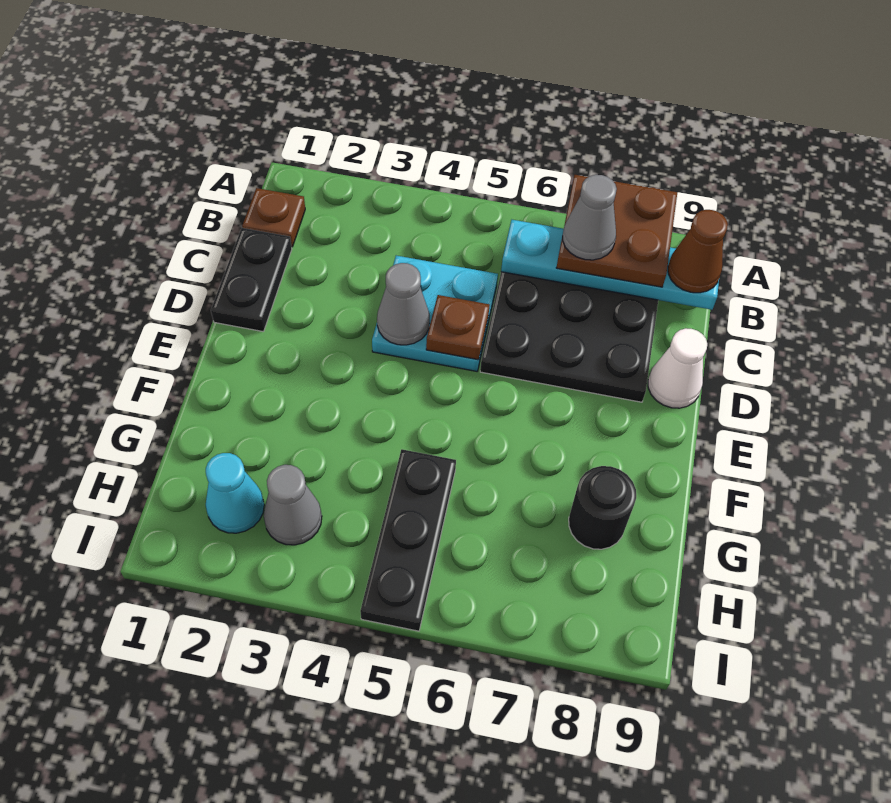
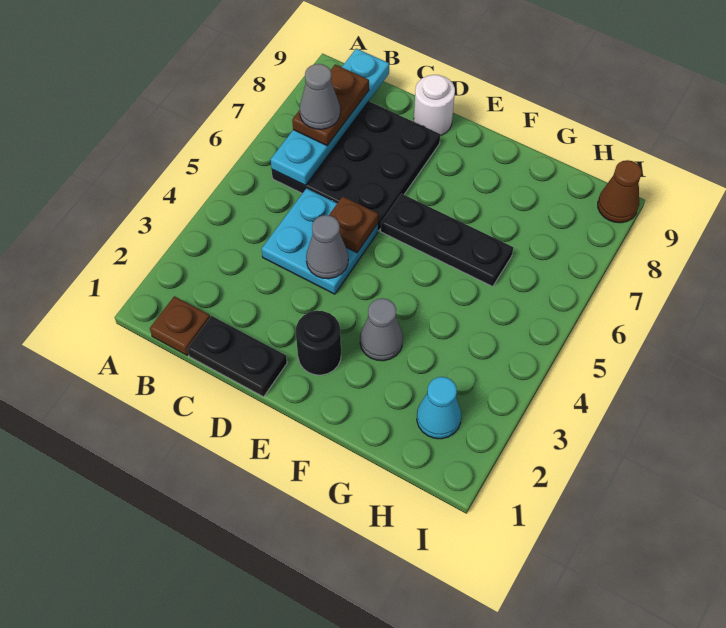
brown 2x2 plate [556,175,677,287] -> brown 1x2 plate [292,64,369,146]
brown 1x1 cone [668,210,728,293] -> brown 1x1 cone moved to [598,160,642,223]
white 1x1 cone [648,328,707,408] -> white 1x1 round brick [414,75,455,136]
black 1x3 plate [360,449,456,631] -> black 1x3 plate moved to [381,194,513,287]
black 1x1 round brick [569,466,636,549] -> black 1x1 round brick moved to [296,311,341,375]
grey 1x1 cone [264,465,322,545] -> grey 1x1 cone moved to [360,298,403,361]

